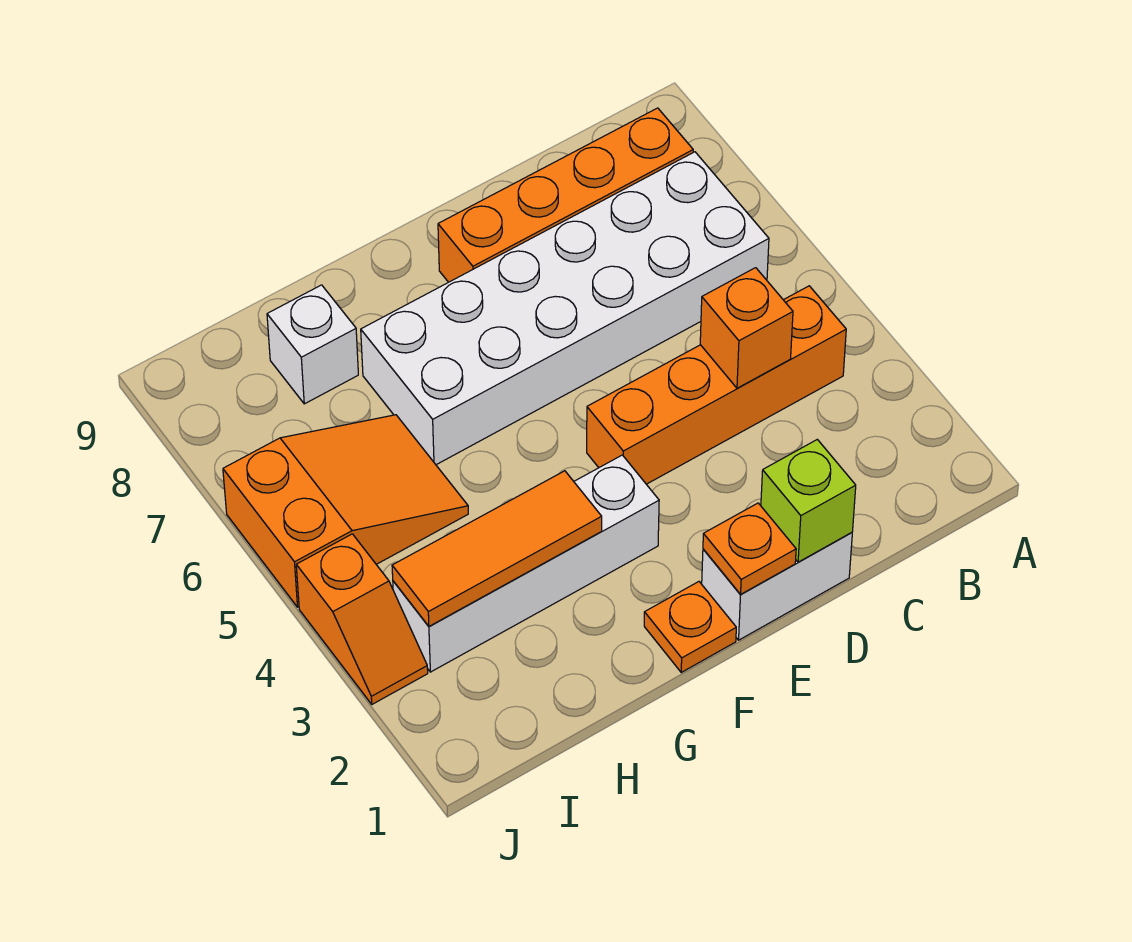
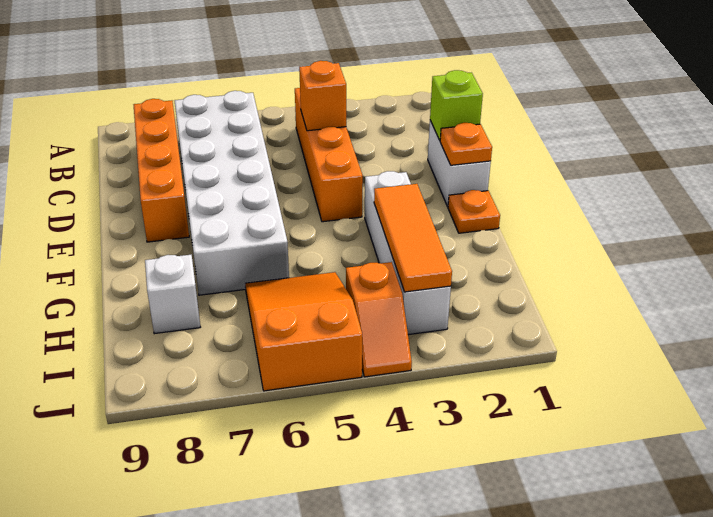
orange 1x2 slope [296,534,428,704] -> orange 1x2 slope turned to [346,262,412,377]

